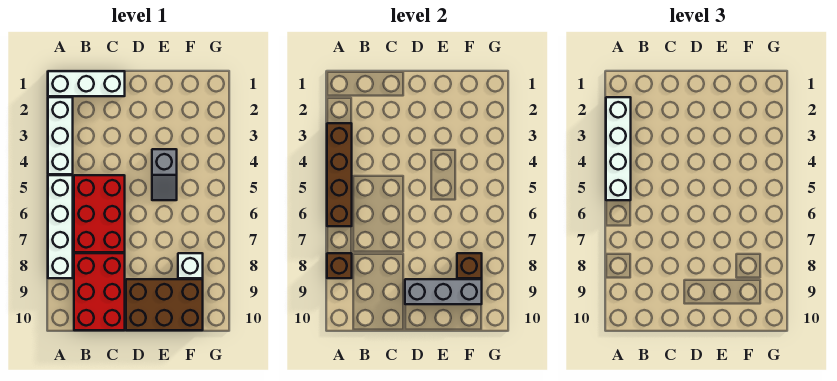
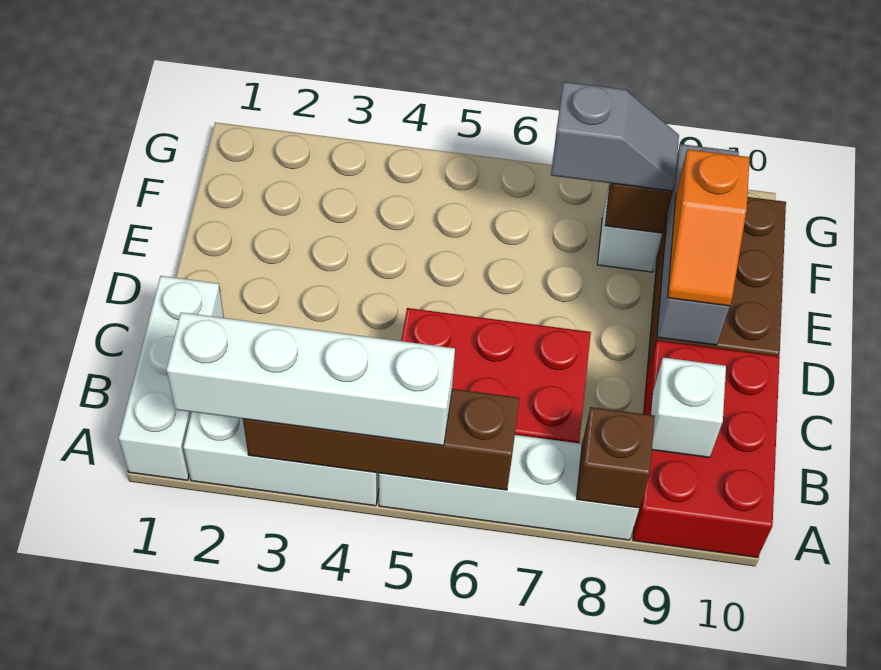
red 2x3 brick [74,253,125,330] -> red 2x3 brick turned to [633,341,780,557]
none -> white 1x1 brick [650,357,726,457]
none -> orange 1x2 slope [668,149,750,306]
grey 1x2 slope [152,149,177,200] -> grey 1x2 slope moved to [551,82,679,191]

